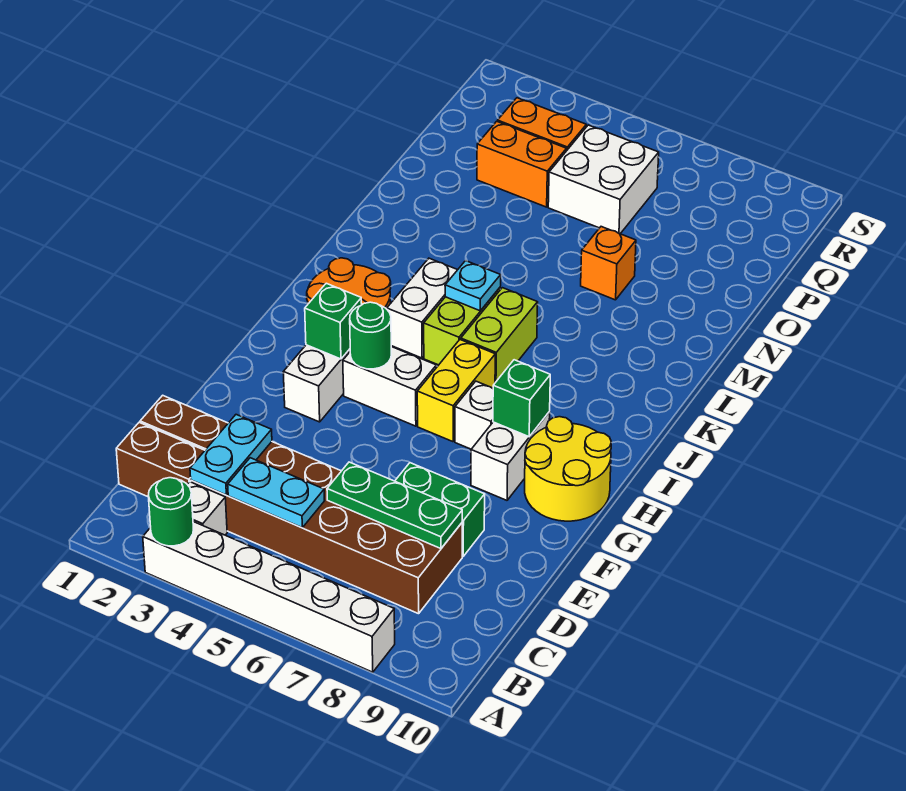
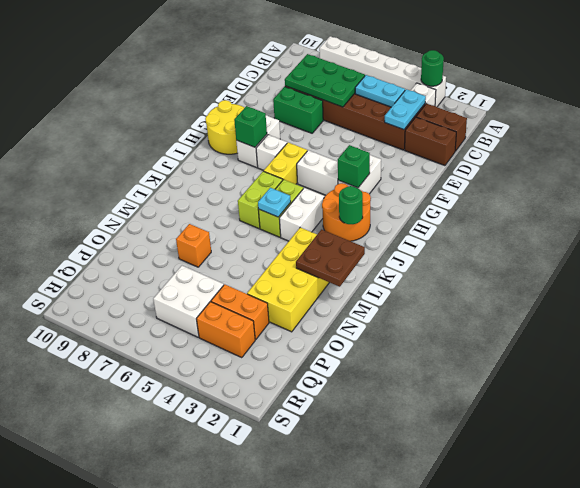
green 1x3 plate [327,462,462,549] -> green 2x3 plate [285,54,365,107]
green 1x1 round brick [350,302,391,369] -> green 1x1 round brick moved to [339,186,363,224]
none -> brown 2x2 plate [296,230,365,287]
none -> yellow 2x4 brick [247,227,329,332]

